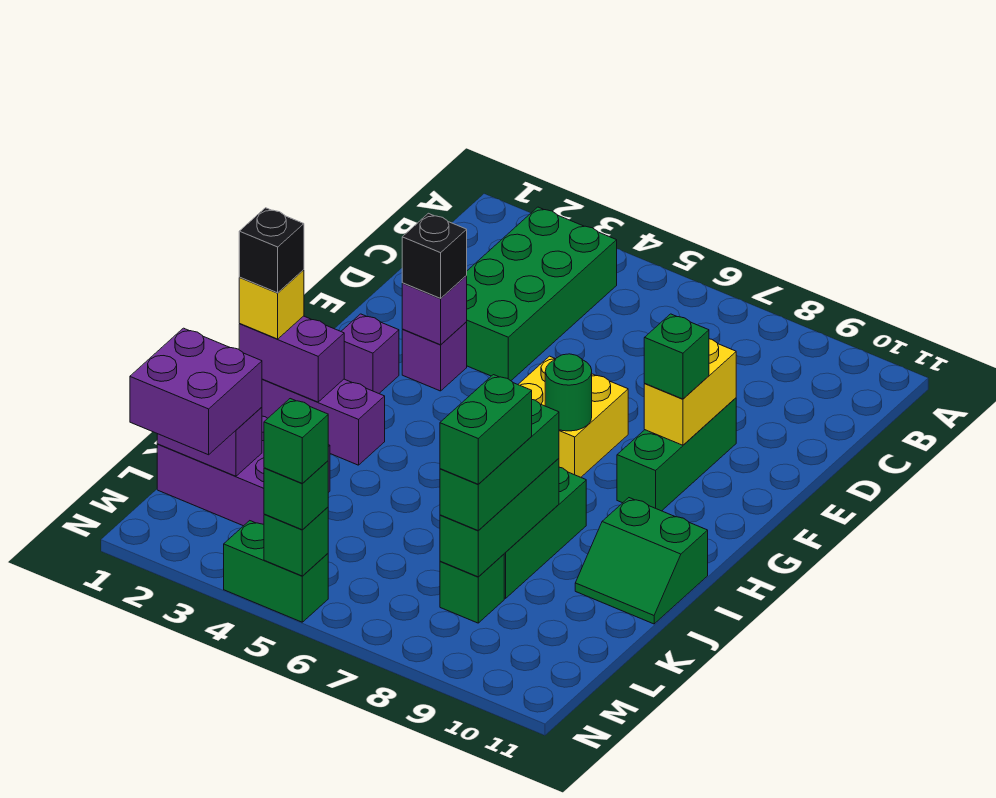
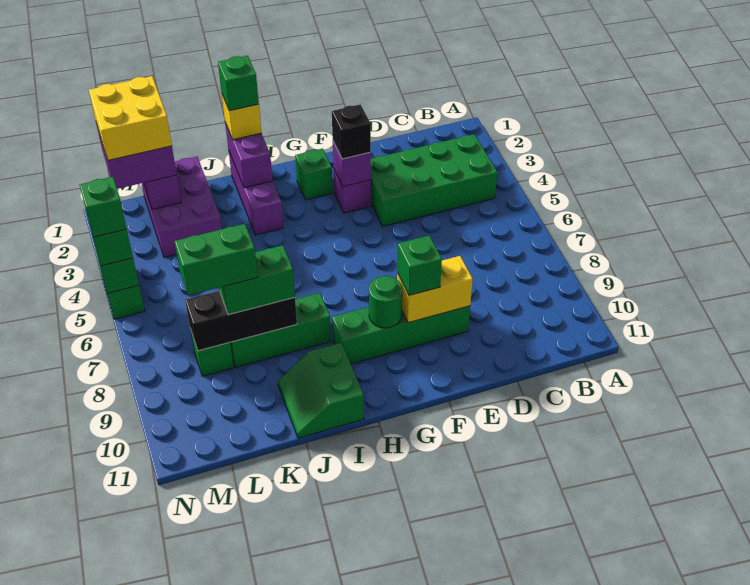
green 1x3 brick [617,398,736,511] -> green 1x4 brick [332,306,470,364]
yellow 2x2 brick [518,356,628,477] -> yellow 2x2 brick moved to [89,76,172,160]
purple 1x1 brick [341,314,399,393] -> green 1x1 brick [295,149,333,200]
green 1x1 round brick [545,354,592,431] -> green 1x1 round brick moved to [369,276,402,328]
black 1x1 brick [239,208,304,293] -> green 1x1 brick [218,56,259,111]
green 1x3 brick [440,458,559,577] -> black 1x3 brick [185,291,297,351]
green 1x3 brick [440,400,559,531] -> green 1x2 brick [219,245,295,315]

